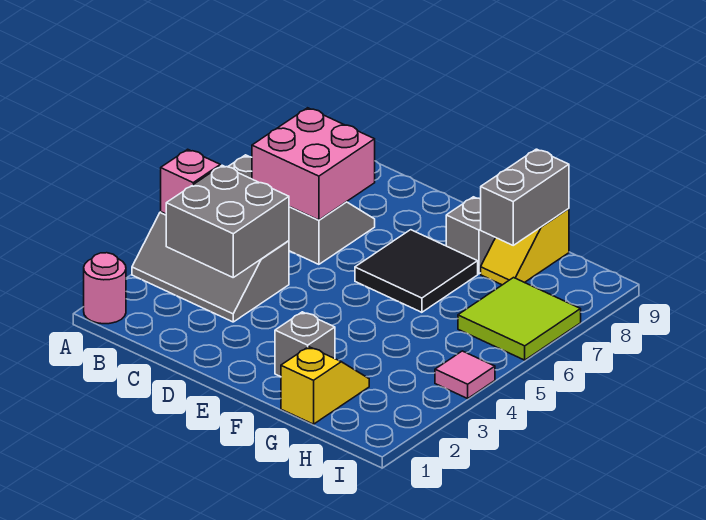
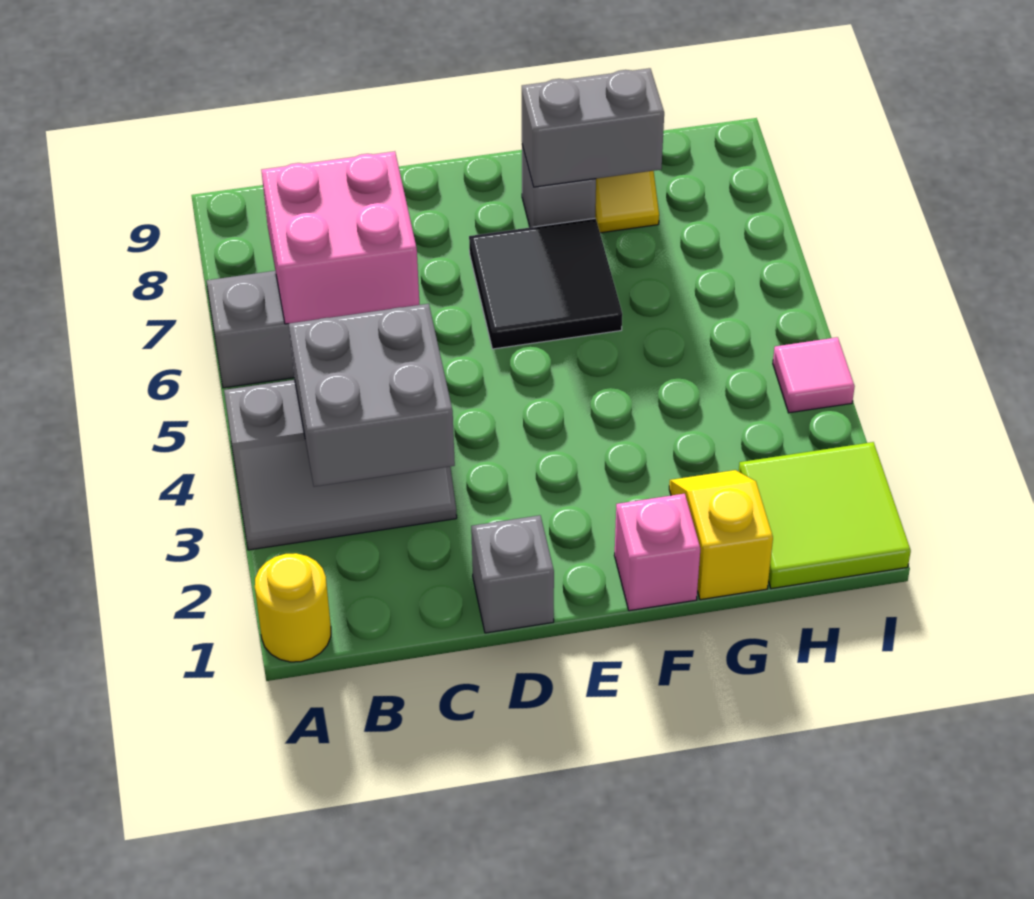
pink 1x1 round brick [84,253,126,324] -> yellow 1x1 round brick [255,553,331,662]
pink 1x1 brick [161,149,220,214] -> pink 1x1 brick moved to [614,494,700,611]
grey 1x1 brick [275,312,335,377] -> grey 1x1 brick moved to [471,515,554,633]
grey 1x2 brick [481,149,569,245] -> grey 1x2 brick turned to [522,68,664,187]
lime 2x2 tile [458,278,581,360] -> lime 2x2 tile moved to [739,442,911,589]

